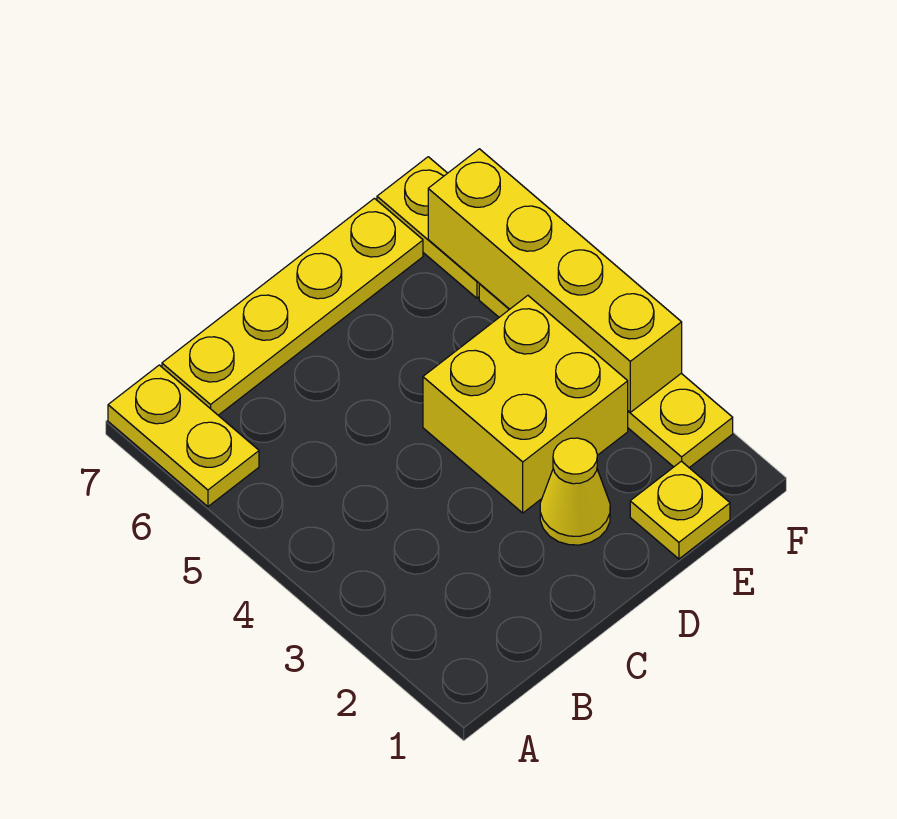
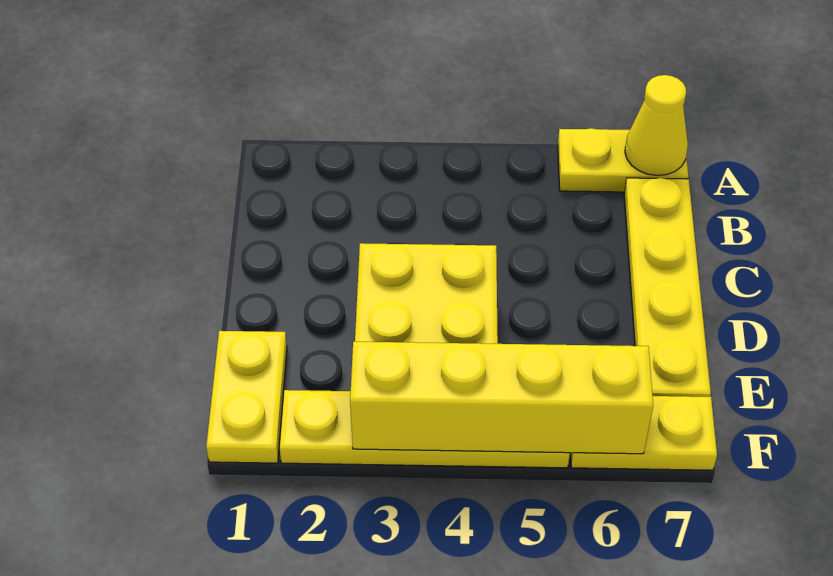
yellow 1x1 cone [540,438,610,545] -> yellow 1x1 cone moved to [625,75,688,176]
yellow 1x1 plate [630,461,730,559] -> yellow 1x2 plate [206,331,287,463]

